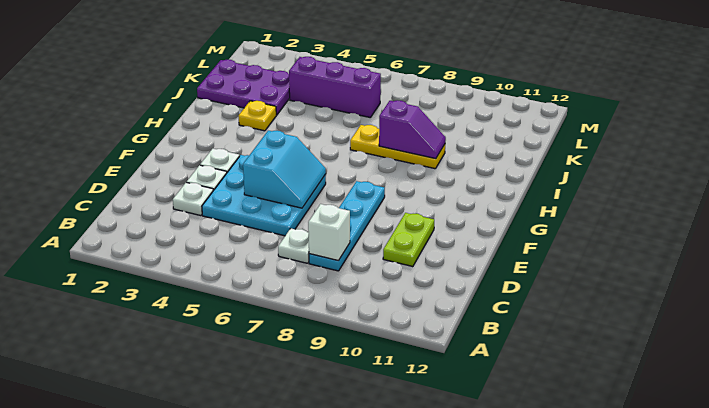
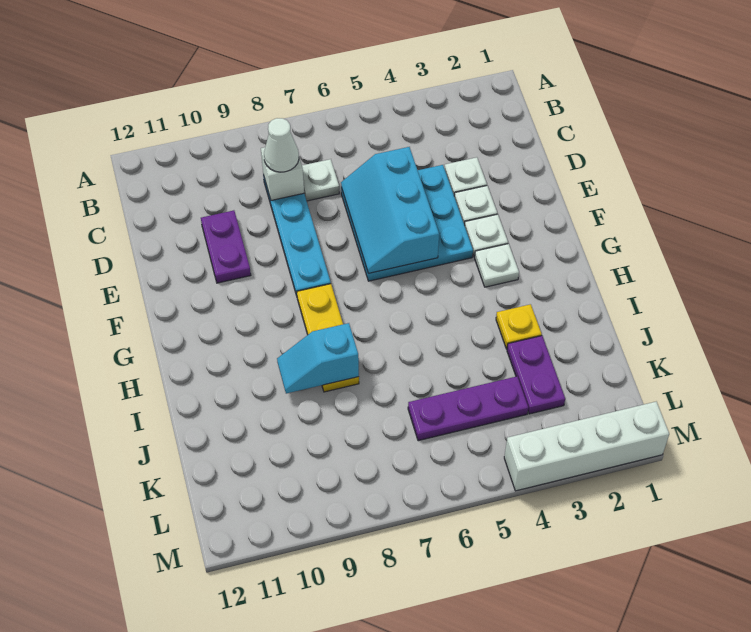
none -> white 1x1 cone [264,118,299,172]
lime 1x2 plate [383,213,434,267] -> purple 1x2 plate [201,210,251,283]
cyan 2x2 slope [243,131,326,208] -> cyan 2x3 slope [341,147,439,273]
none -> white 1x1 plate [475,244,519,287]
yellow 1x3 plate [350,125,445,169] -> yellow 1x3 plate turned to [297,284,359,392]
purple 1x2 slope [379,100,446,159] -> cyan 1x2 slope [277,323,359,394]
purple 2x3 plate [197,60,290,115] -> purple 1x2 plate [507,336,565,414]
purple 1x3 brick [289,57,381,118] -> purple 1x3 plate [408,376,528,441]
none -> white 1x4 brick [504,402,669,491]

